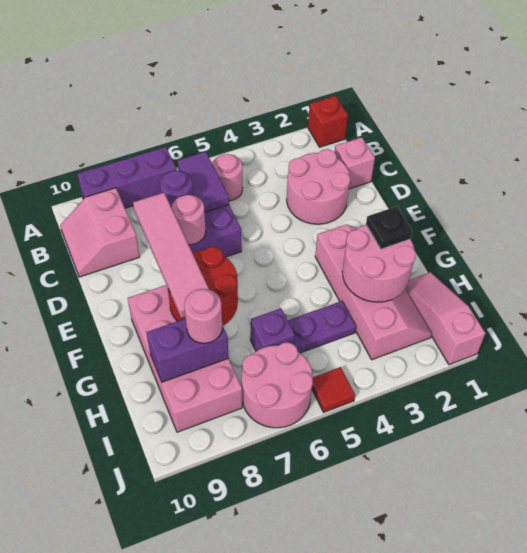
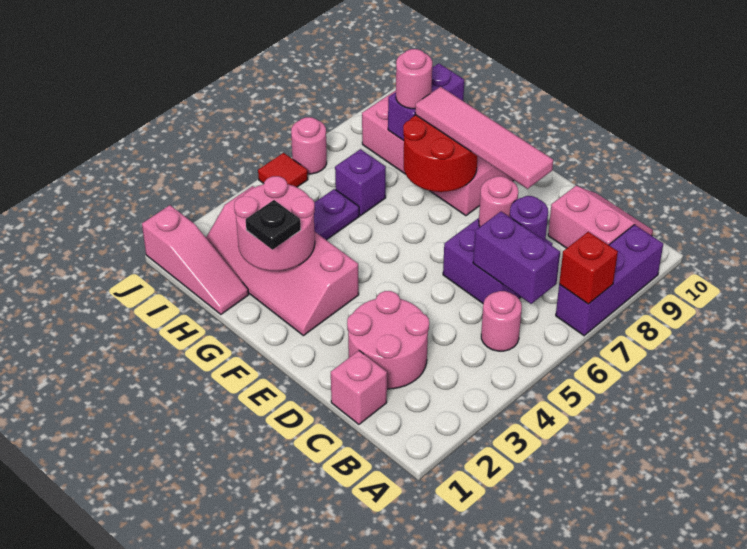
red 1x1 brick [308,96,348,147] -> red 1x1 brick moved to [559,232,618,304]
purple 1x2 tile [177,152,229,212] -> purple 1x2 brick [473,212,560,304]
pink 2x2 round brick [242,342,313,428] -> pink 1x1 round brick [291,117,327,174]

